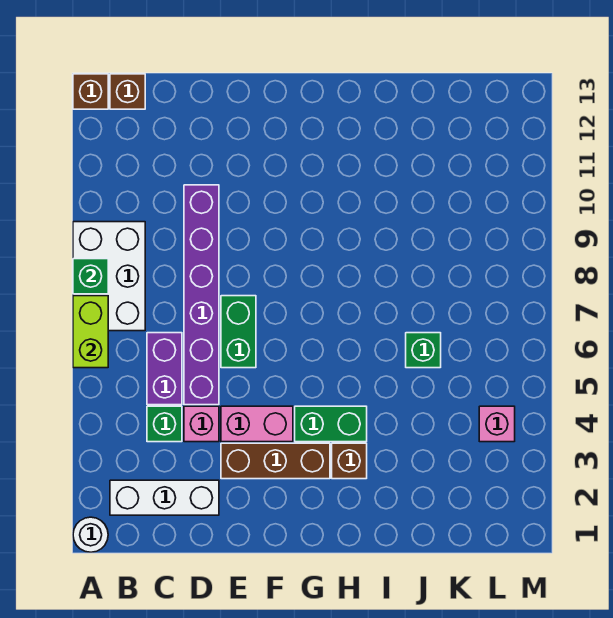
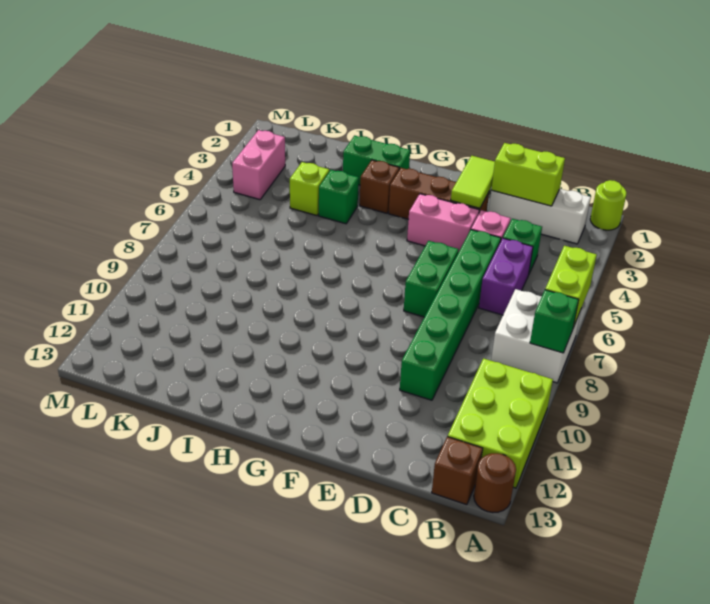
white 1x1 round brick [73,517,108,552] -> lime 1x1 round brick [590,180,627,230]
white 2x3 brick [73,222,145,331] -> white 2x2 brick [491,289,581,383]
none -> lime 2x3 brick [448,359,553,488]
brown 1x1 brick [73,74,108,109] -> brown 1x1 round brick [474,453,516,513]
none -> lime 1x2 brick [491,143,565,206]
purple 1x6 brick [184,185,219,405] -> green 1x6 brick [400,230,501,400]
none -> lime 1x2 tile [451,156,495,208]
green 1x2 brick [295,406,367,442] -> green 1x2 brick moved to [343,136,410,185]
none -> lime 1x1 brick [290,162,329,216]
green 1x1 brick [406,333,441,368] -> green 1x1 brick moved to [319,170,359,224]
pink 1x1 brick [479,406,515,442] -> pink 1x2 brick [232,130,285,200]

